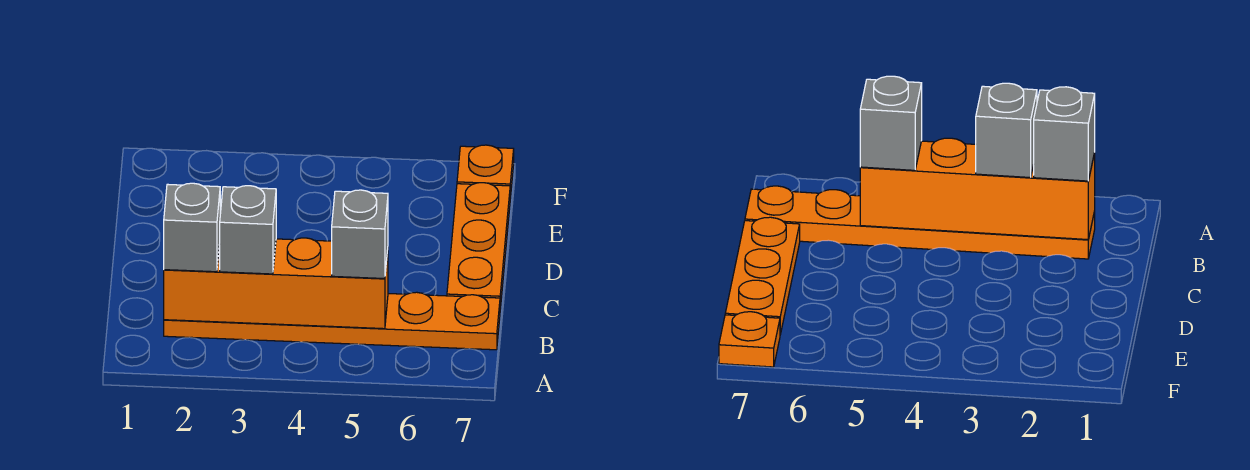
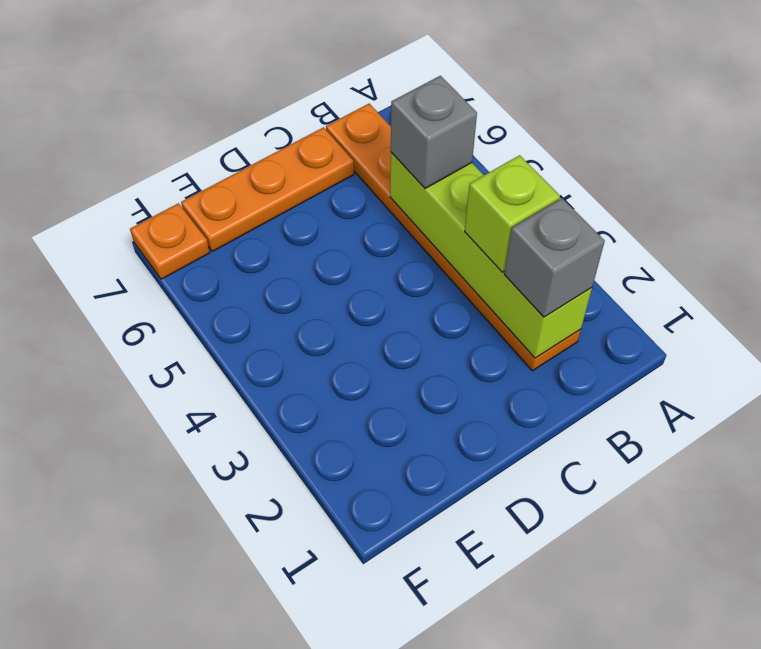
orange 1x4 brick [164,238,388,329] -> lime 1x4 brick [390,152,592,358]
grey 1x1 brick [220,186,276,274] -> lime 1x1 brick [465,155,560,272]

